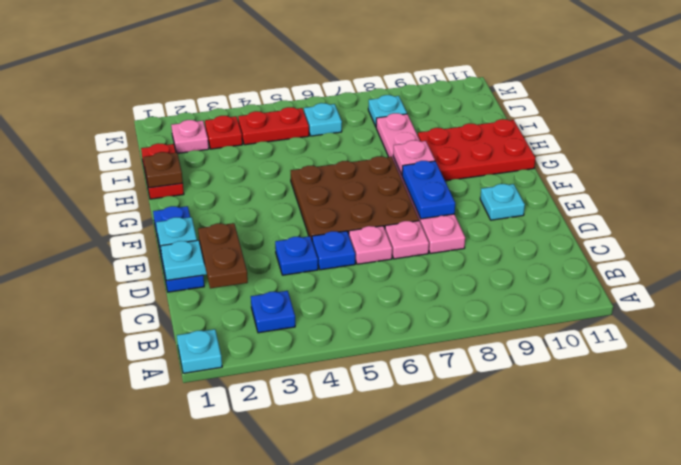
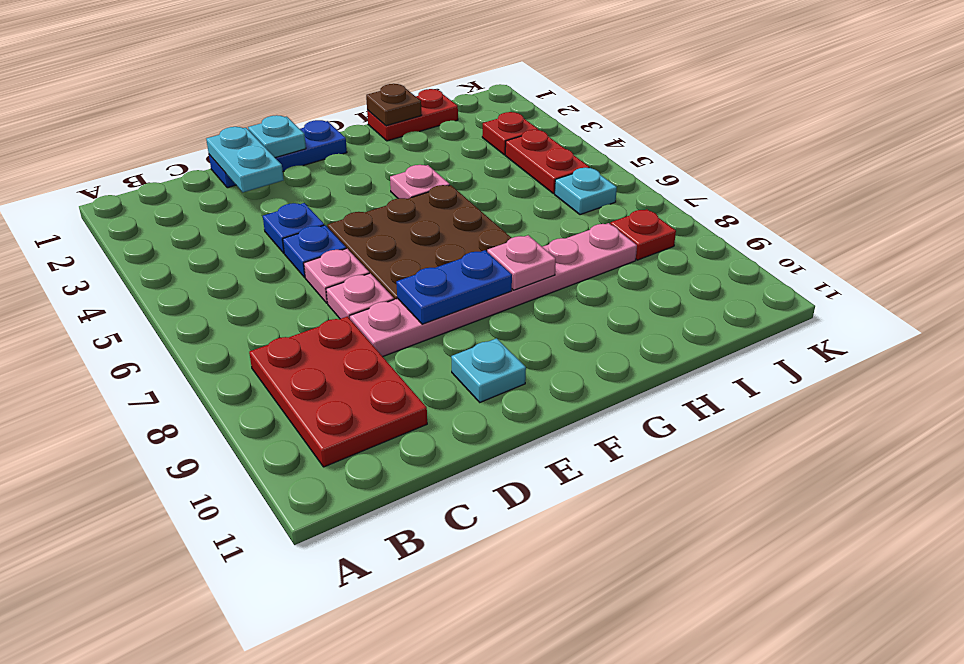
cyan 1x1 plate [177,329,222,373] -> none
blue 1x1 plate [251,291,295,333] -> none
brown 1x2 plate [198,223,248,288] -> none
red 2x3 plate [418,119,535,181] -> red 2x3 plate moved to [249,316,427,467]
pink 1x1 plate [171,120,209,153] -> pink 1x1 plate moved to [390,165,450,199]
cyan 1x1 plate [368,95,407,127] -> red 1x1 plate [610,209,676,260]

